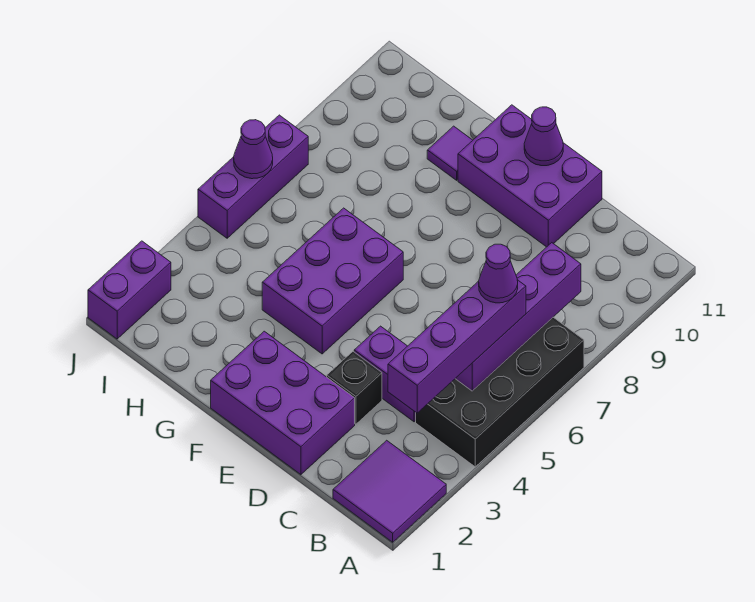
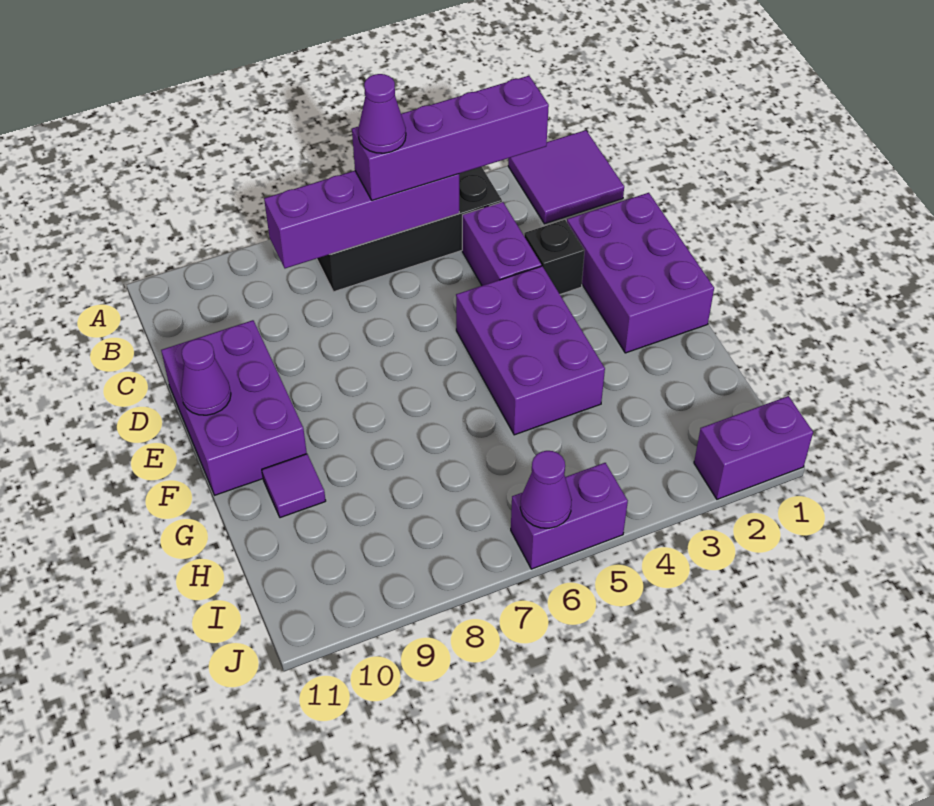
purple 2x3 brick [262,208,403,354] -> purple 2x3 brick turned to [456,266,605,435]
purple 1x3 brick [198,115,308,238] -> purple 1x2 brick [511,463,628,569]

